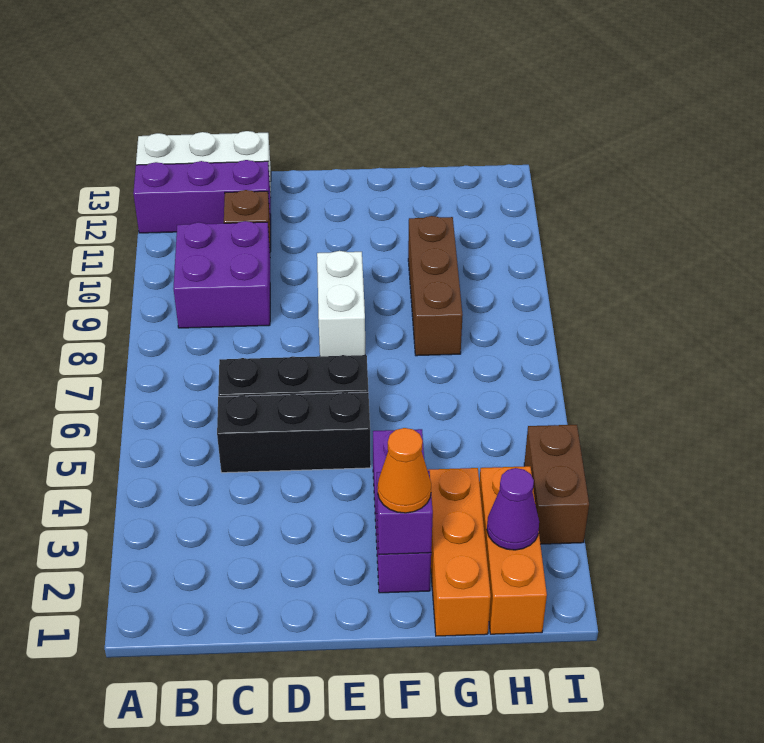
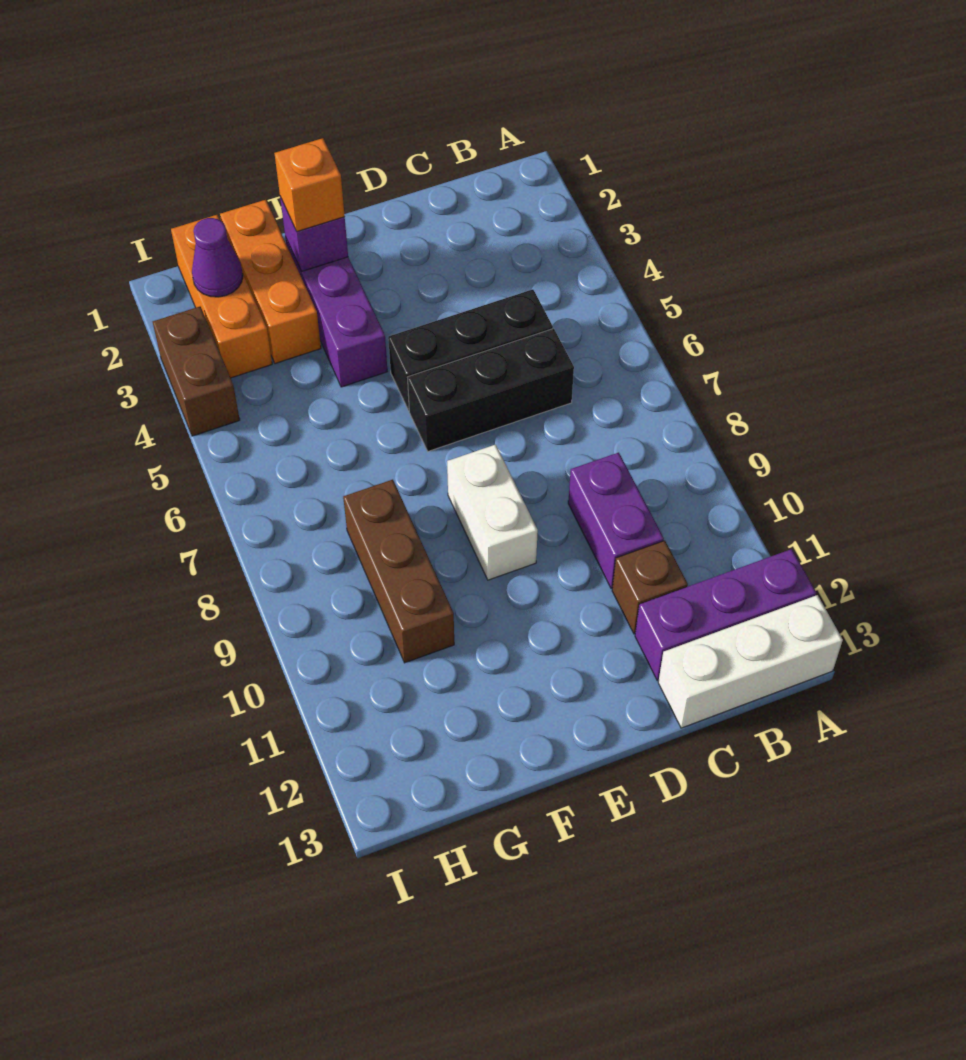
purple 2x2 brick [173,221,270,328] -> purple 1x2 brick [568,453,664,589]
orange 1x1 cone [378,428,431,513] -> orange 1x1 brick [275,138,345,231]

